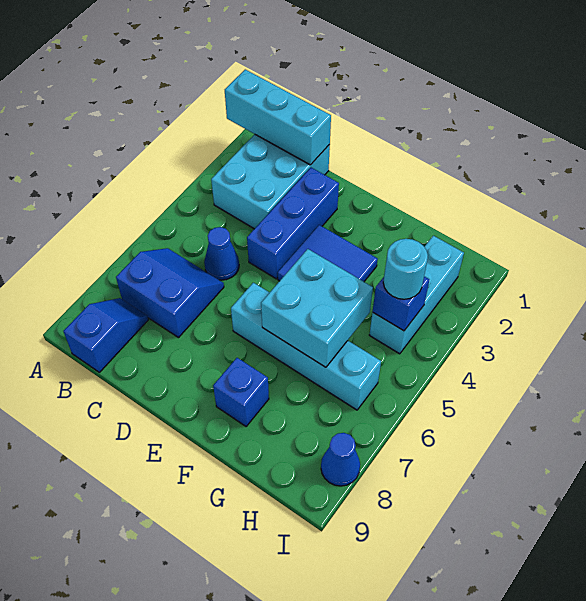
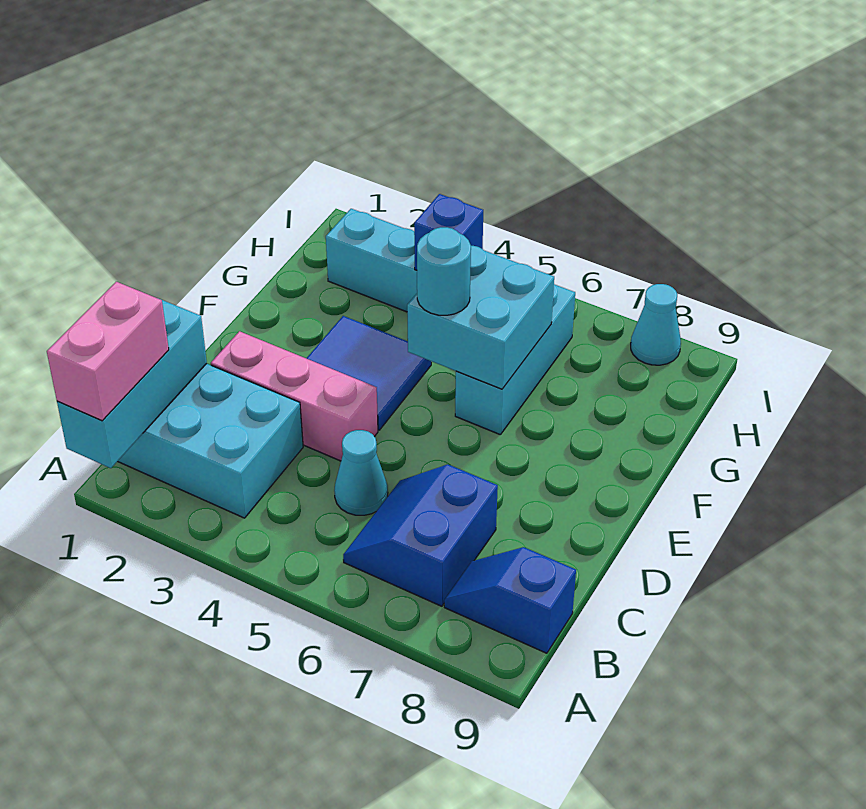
none -> pink 1x2 brick [47,282,169,421]
blue 1x1 cone [204,227,239,280] -> cyan 1x1 cone [334,430,388,515]
blue 1x3 brick [247,168,339,279] -> pink 1x3 brick [211,331,378,461]
cyan 1x4 brick [231,283,381,410] -> cyan 1x3 brick [455,284,575,434]
blue 1x1 brick [213,358,269,426] -> none
cyan 1x1 round brick [383,239,428,299] -> cyan 1x1 round brick moved to [417,227,471,315]
blue 1x1 cone [321,433,360,486] -> cyan 1x1 cone [631,284,681,365]

